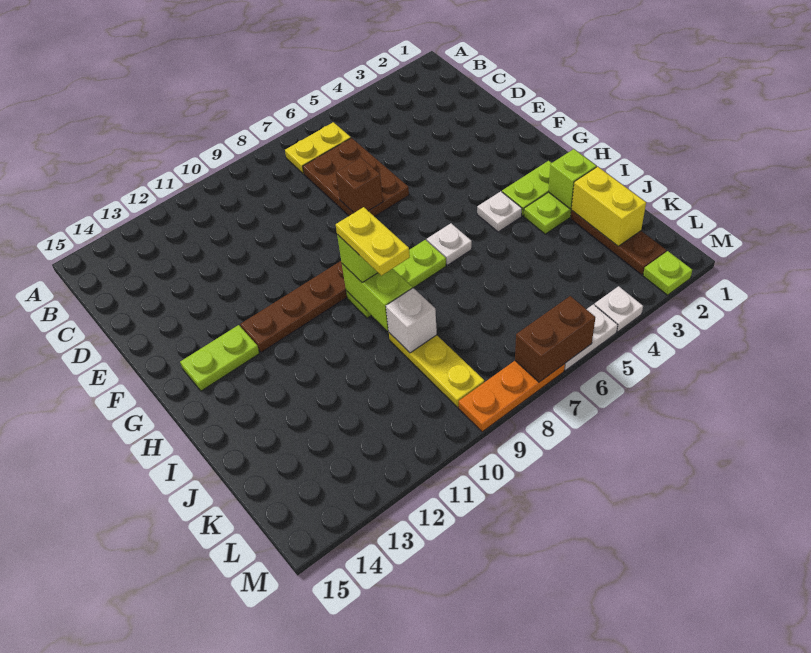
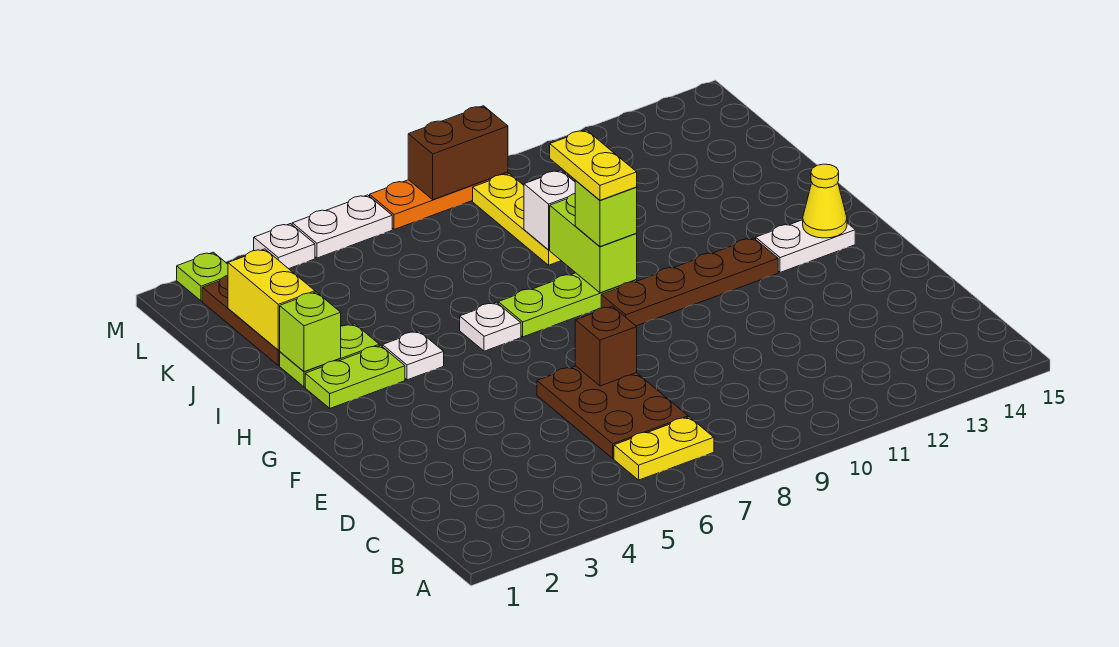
lime 1x2 plate [180,325,260,391] -> white 1x2 plate [756,220,855,272]
none -> yellow 1x1 cone [803,164,847,238]
brown 1x2 brick [515,296,595,382] -> brown 1x2 brick moved to [408,106,508,200]

